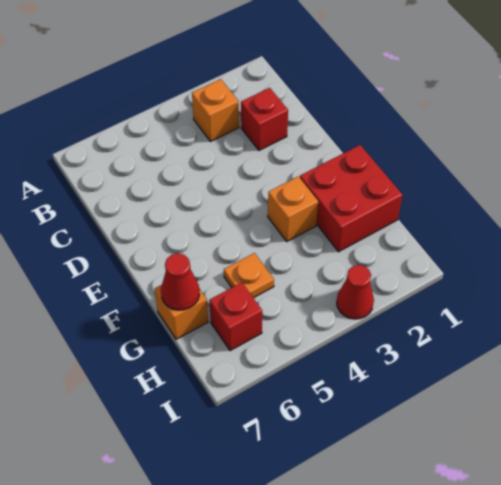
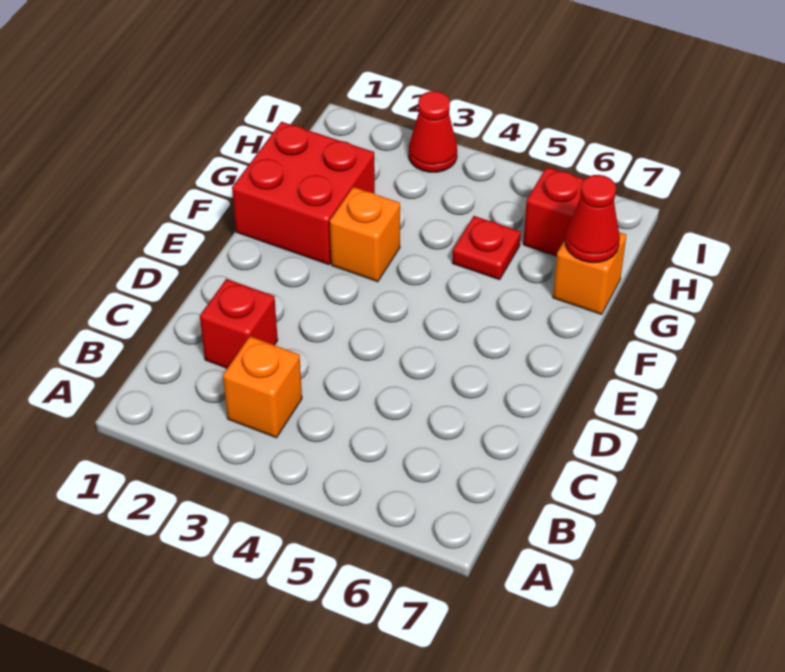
orange 1x1 plate [224,253,274,298] -> red 1x1 plate [452,216,521,280]

